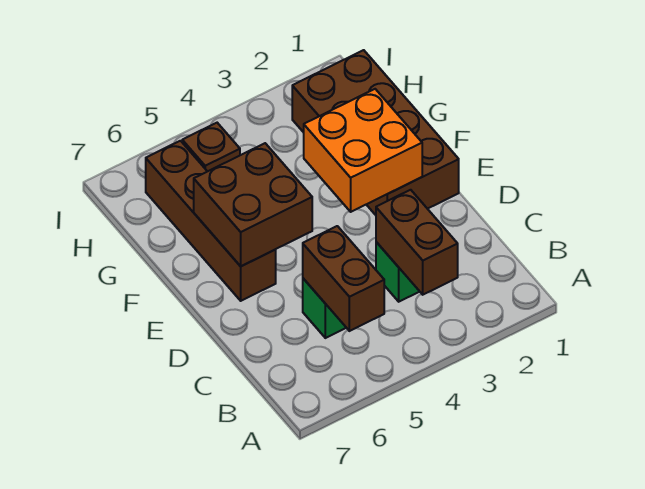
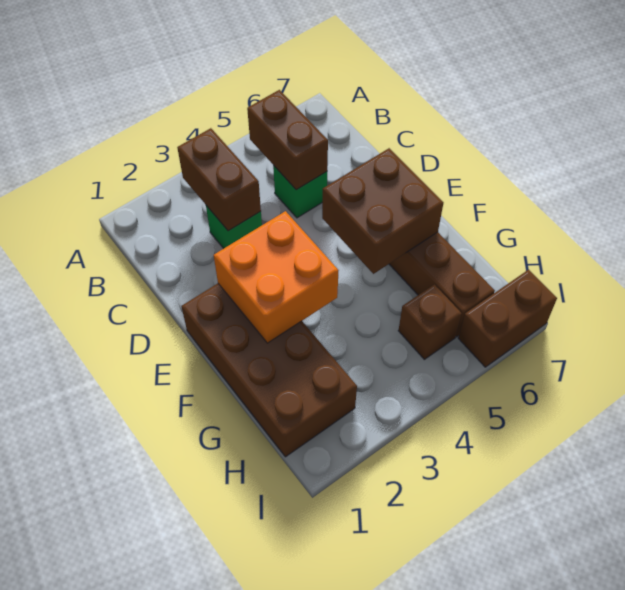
none -> brown 1x2 brick [458,270,557,367]

